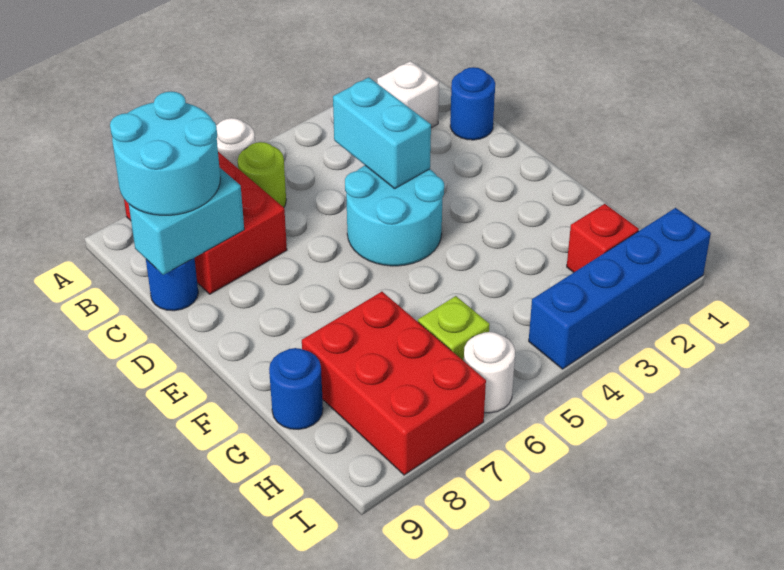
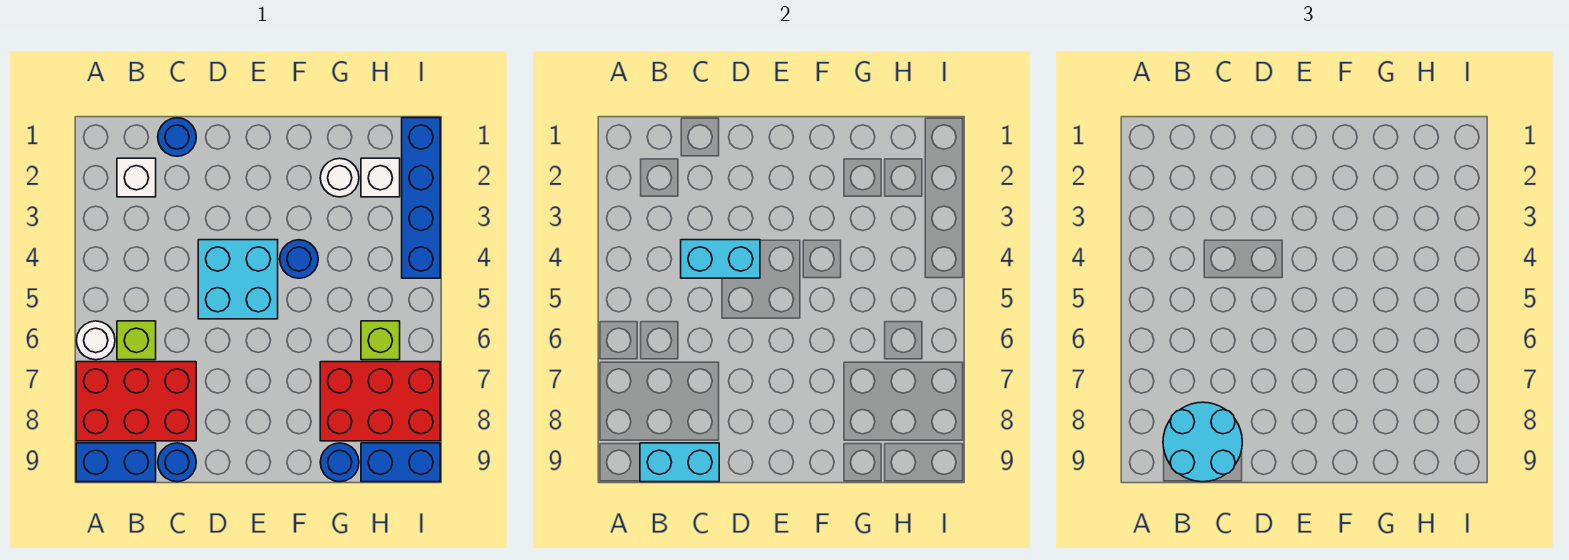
none -> blue 1x2 brick [76,443,156,482]
lime 1x1 round brick [238,142,286,207] -> lime 1x1 brick [117,321,156,360]
cyan 1x2 brick [129,167,244,275] -> cyan 1x2 brick turned to [640,443,719,482]
cyan 2x2 round brick [345,166,444,266] -> cyan 2x2 brick [198,240,278,319]
none -> blue 1x1 round brick [280,240,318,278]
red 1x1 brick [567,204,639,273] -> white 1x1 brick [361,158,400,197]
none -> blue 1x2 brick [361,443,440,482]
white 1x1 round brick [464,332,515,413] -> white 1x1 round brick moved to [320,158,359,197]

